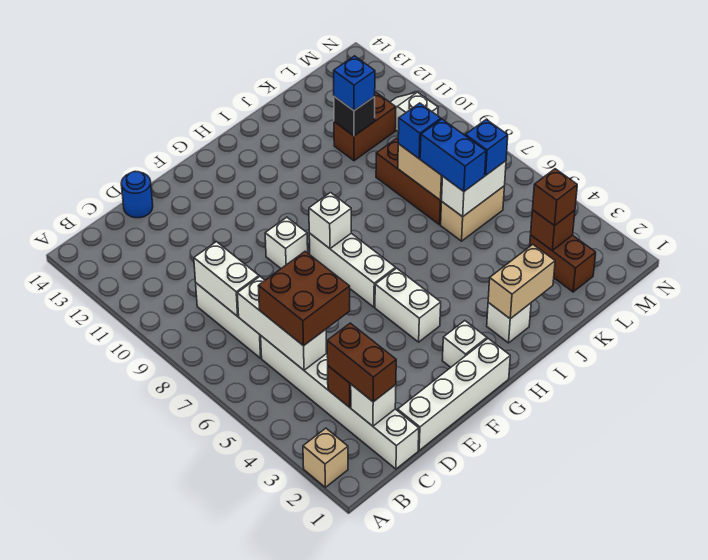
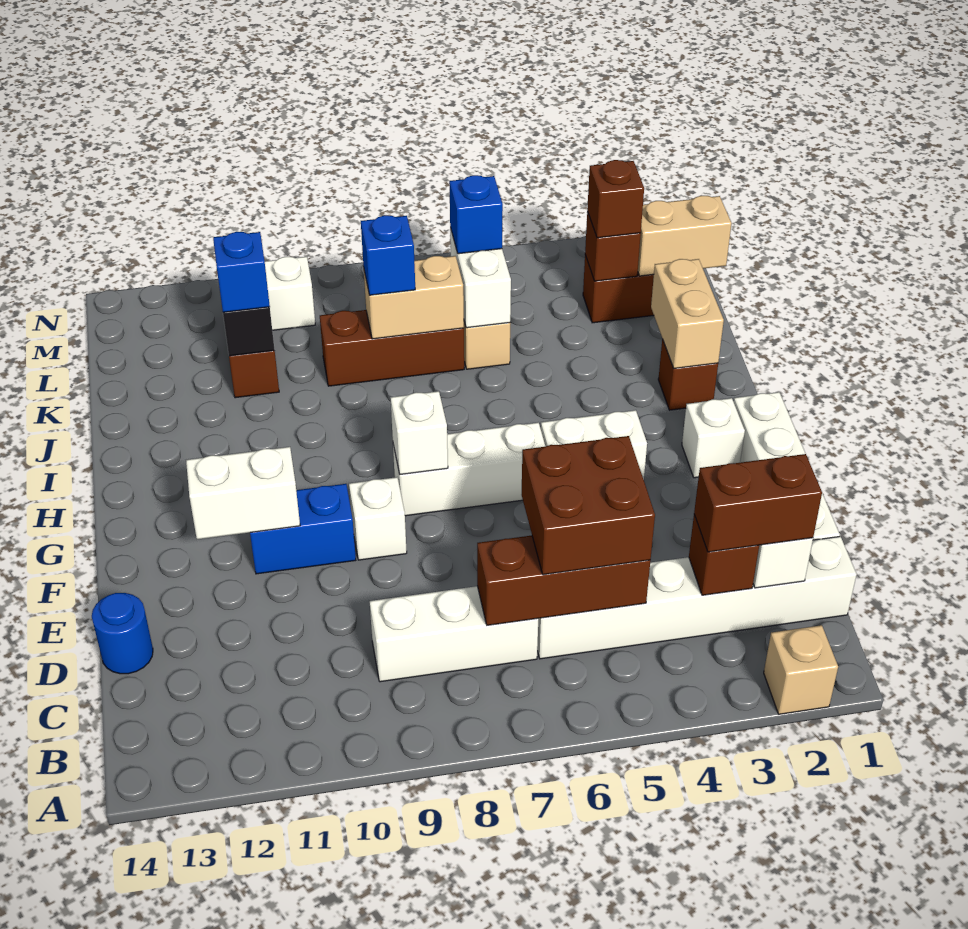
white 1x3 brick [237,277,327,370] -> brown 1x3 brick [477,536,650,625]
white 1x2 brick [194,242,259,316] -> white 1x2 brick moved to [186,447,300,539]
white 1x1 brick [487,303,531,343] -> brown 1x1 brick [658,339,718,410]
blue 1x2 brick [420,119,486,191] -> blue 1x2 brick moved to [250,484,356,574]
none -> tan 1x2 brick [638,196,732,276]

